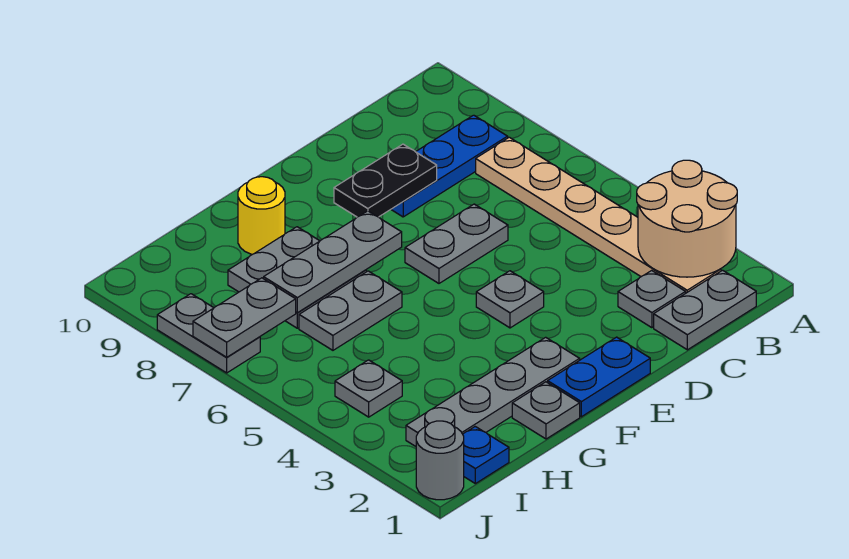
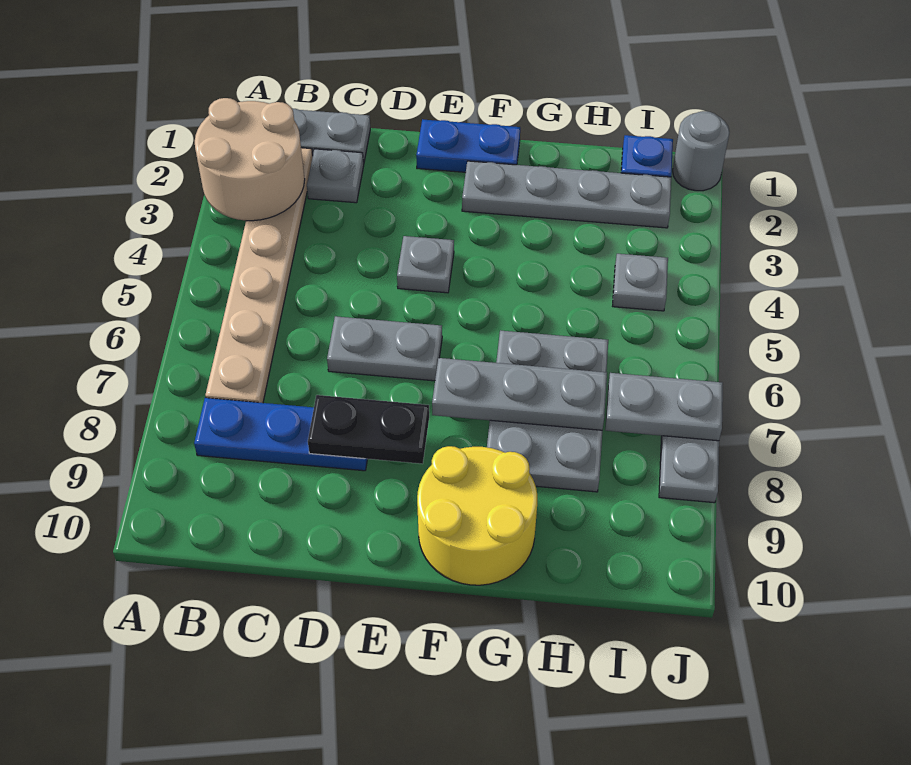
grey 1x1 plate [512,382,580,439] -> none
yellow 1x1 round brick [238,177,285,254] -> yellow 2x2 round brick [417,446,537,585]

